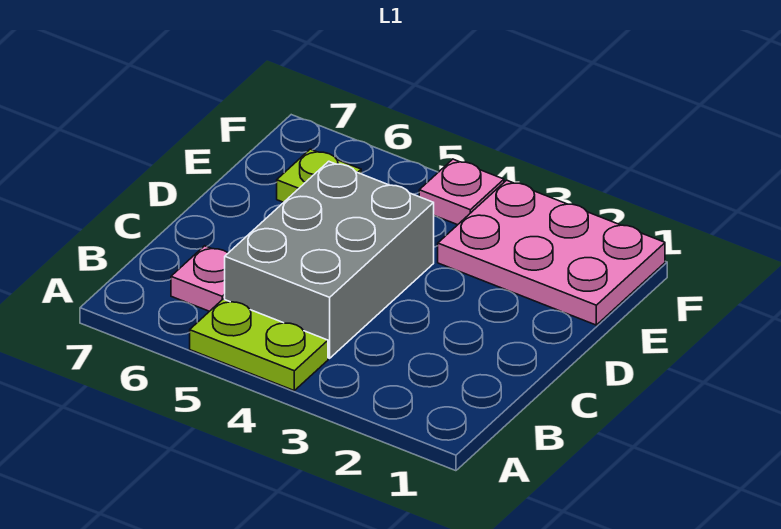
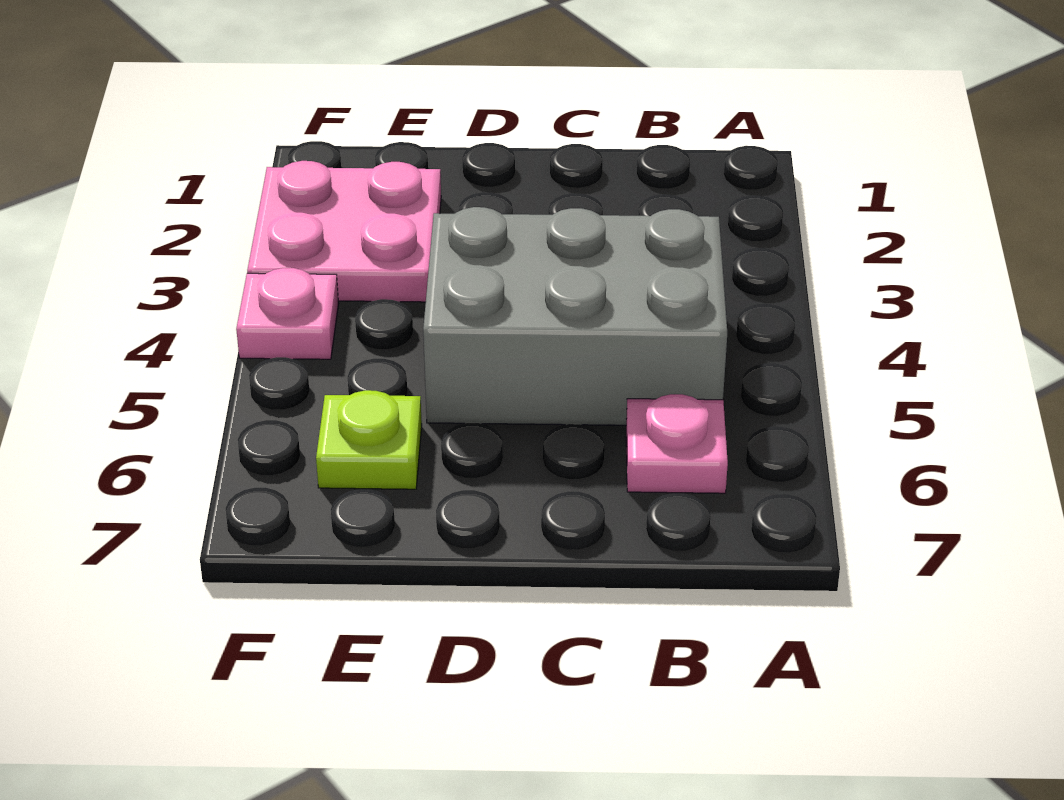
lime 1x2 plate [190,299,328,390] -> none
pink 2x3 plate [438,180,665,325] -> pink 2x2 plate [247,161,441,302]

